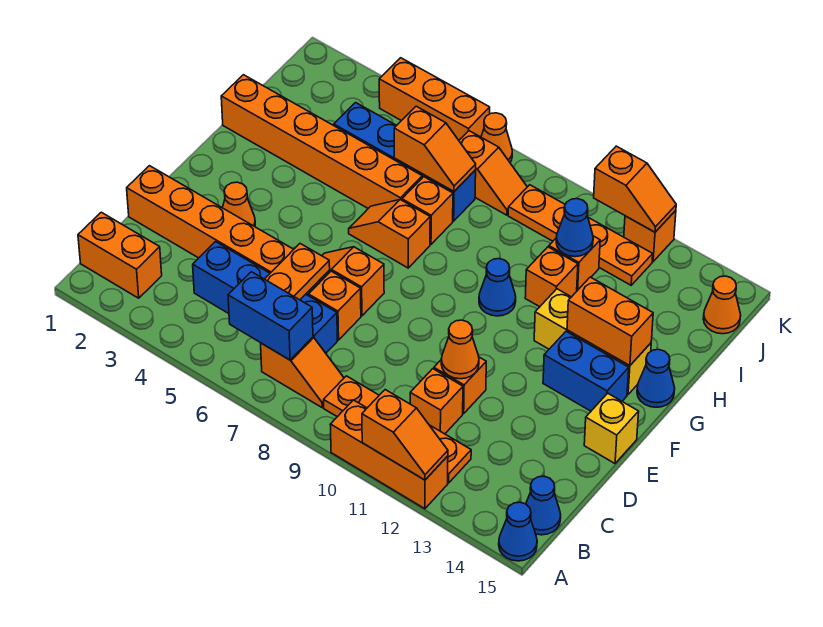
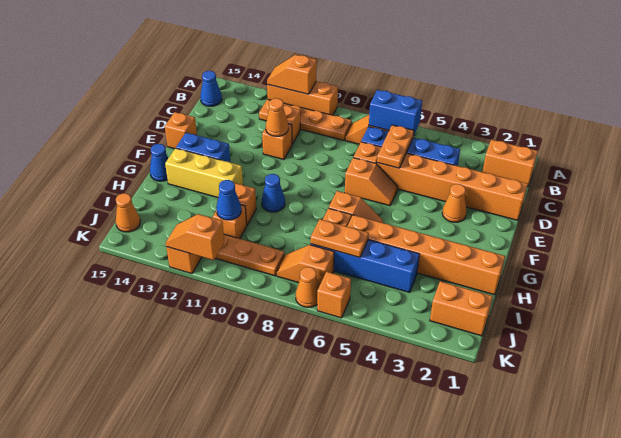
blue 1x1 cone [499,502,537,561] -> none
yellow 1x1 brick [584,393,639,463] -> orange 1x1 brick [165,112,197,149]
orange 1x2 brick [567,277,653,366] -> orange 1x2 brick moved to [430,281,493,336]
orange 1x2 slope [394,106,476,191] -> orange 1x2 plate [311,219,369,257]
orange 1x3 brick [379,58,490,140] -> orange 1x1 brick [317,272,351,318]

